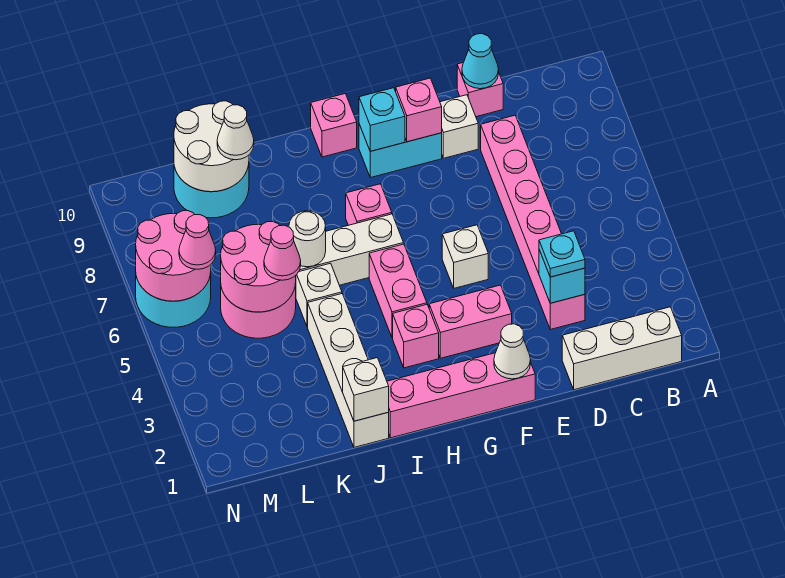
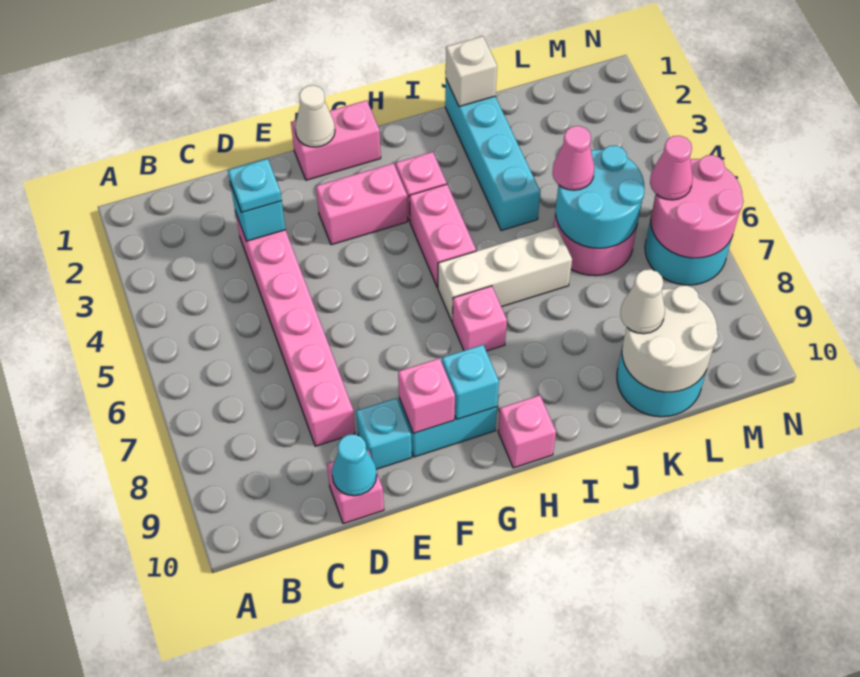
white 1x3 brick [562,307,682,390] -> none
white 1x1 brick [440,95,478,158] -> cyan 1x1 brick [356,398,412,469]
pink 1x4 brick [387,353,535,438] -> pink 1x2 brick [291,100,381,180]
white 1x1 brick [442,225,488,288] -> none
white 1x4 brick [308,294,389,447] -> cyan 1x4 brick [445,80,540,231]
white 1x1 brick [296,263,342,327] -> none
white 1x1 round brick [289,211,326,267] -> none
pink 2x2 round brick [221,222,296,312] -> cyan 2x2 round brick [556,146,644,248]

